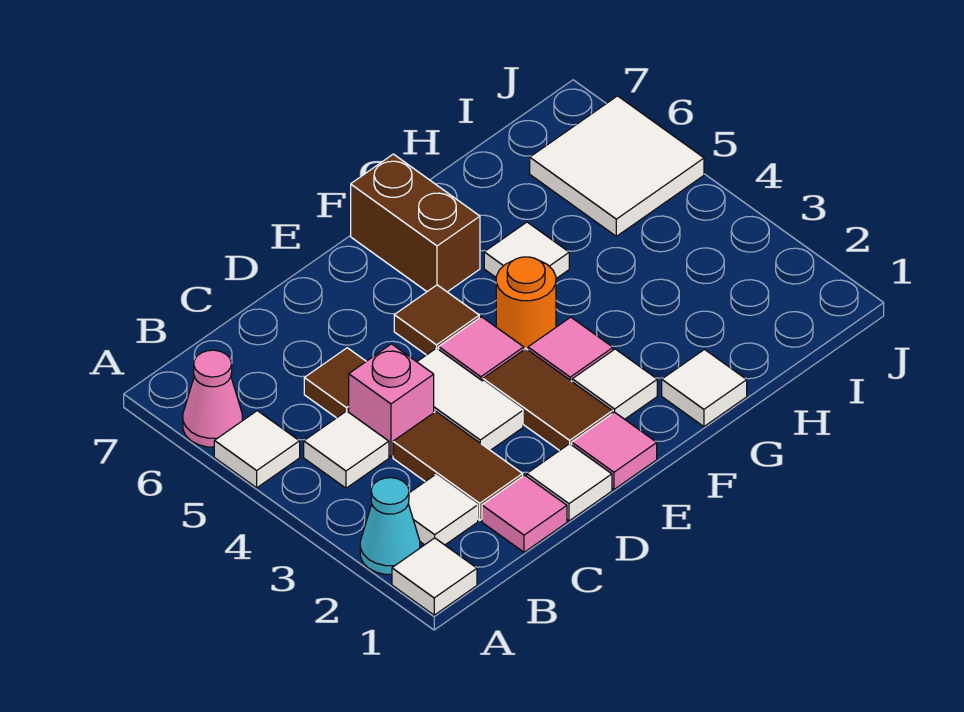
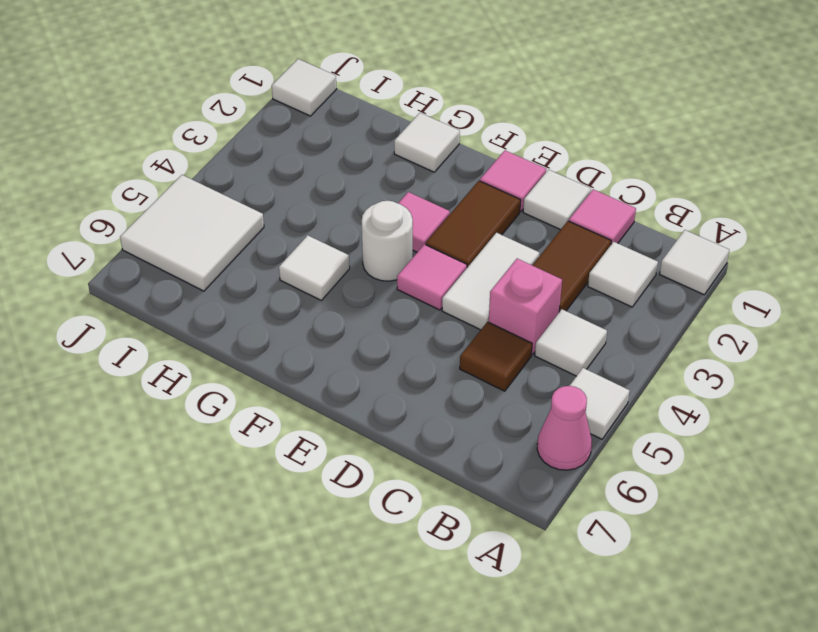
cyan 1x1 cone [360,478,420,574] -> none
brown 1x1 tile [394,285,479,355] -> none
white 1x1 tile [572,349,657,419] -> white 1x1 tile moved to [272,59,337,116]
orange 1x1 round brick [496,257,556,350] -> white 1x1 round brick [362,201,413,281]
brown 1x2 brick [351,154,480,292] -> none

